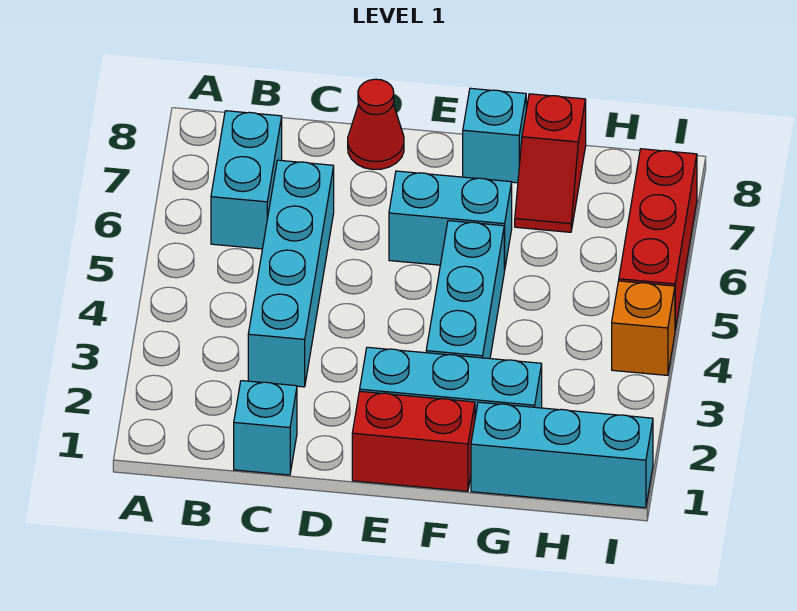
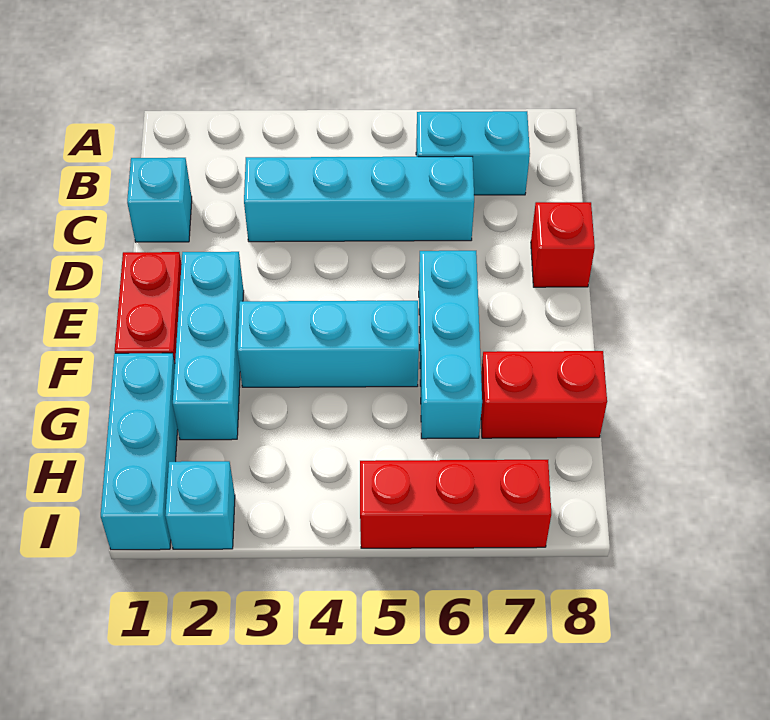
red 1x1 cone [348,79,404,170] -> red 1x1 brick [531,202,595,287]
cyan 1x2 brick [389,171,512,271] -> cyan 1x3 brick [419,251,482,439]
cyan 1x1 brick [463,88,526,183] -> cyan 1x1 brick moved to [165,461,235,549]
red 1x2 slope [515,94,586,232] -> red 1x2 brick [481,351,607,438]
orange 1x1 brick [612,281,675,375] -> none

